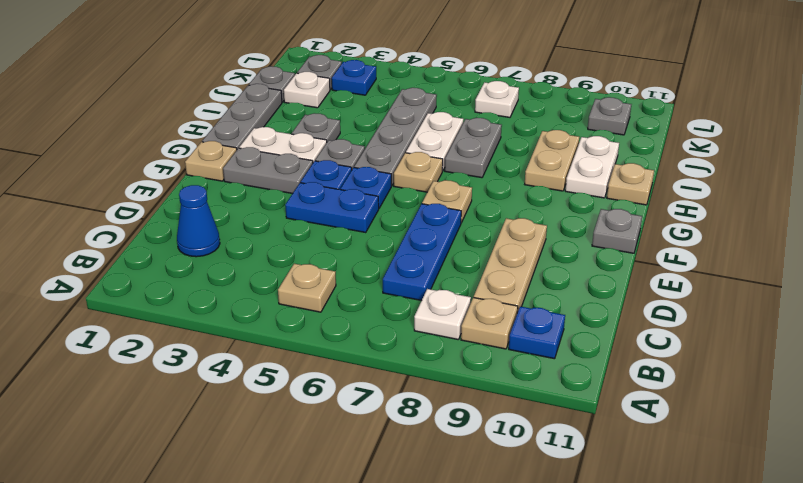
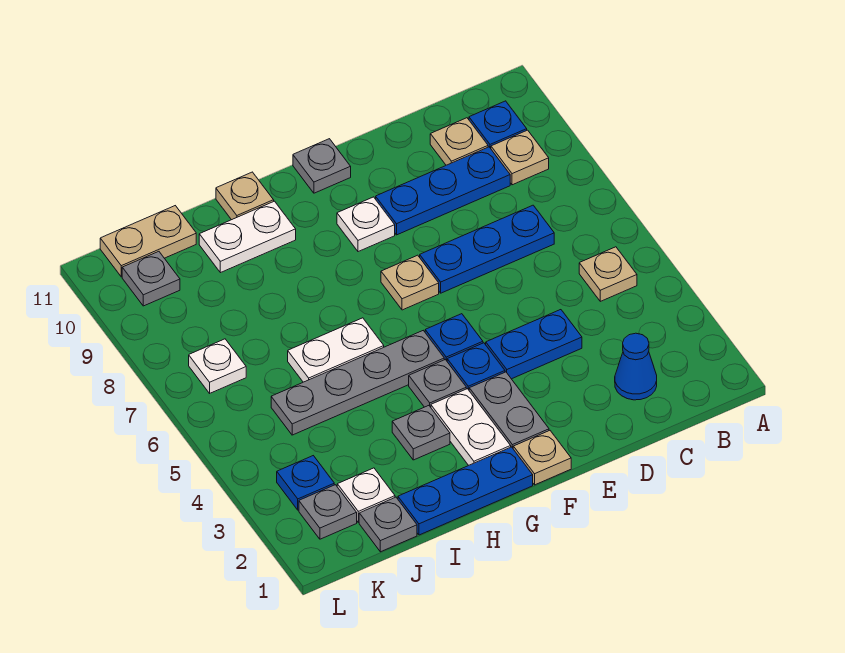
white 1x1 plate [414,289,471,340] -> white 1x1 plate moved to [337,197,395,252]
tan 1x3 plate [474,218,547,313] -> blue 1x3 plate [376,147,510,235]
blue 1x2 plate [285,182,379,233] -> blue 1x2 plate turned to [486,310,582,379]
grey 1x3 plate [202,84,282,149] -> blue 1x3 plate [398,447,533,535]
tan 1x1 plate [394,152,443,192] -> tan 1x1 plate moved to [430,118,488,165]
grey 1x2 plate [445,118,502,178] -> none
tan 1x2 plate [525,130,579,191] -> tan 1x2 plate moved to [100,206,196,277]

